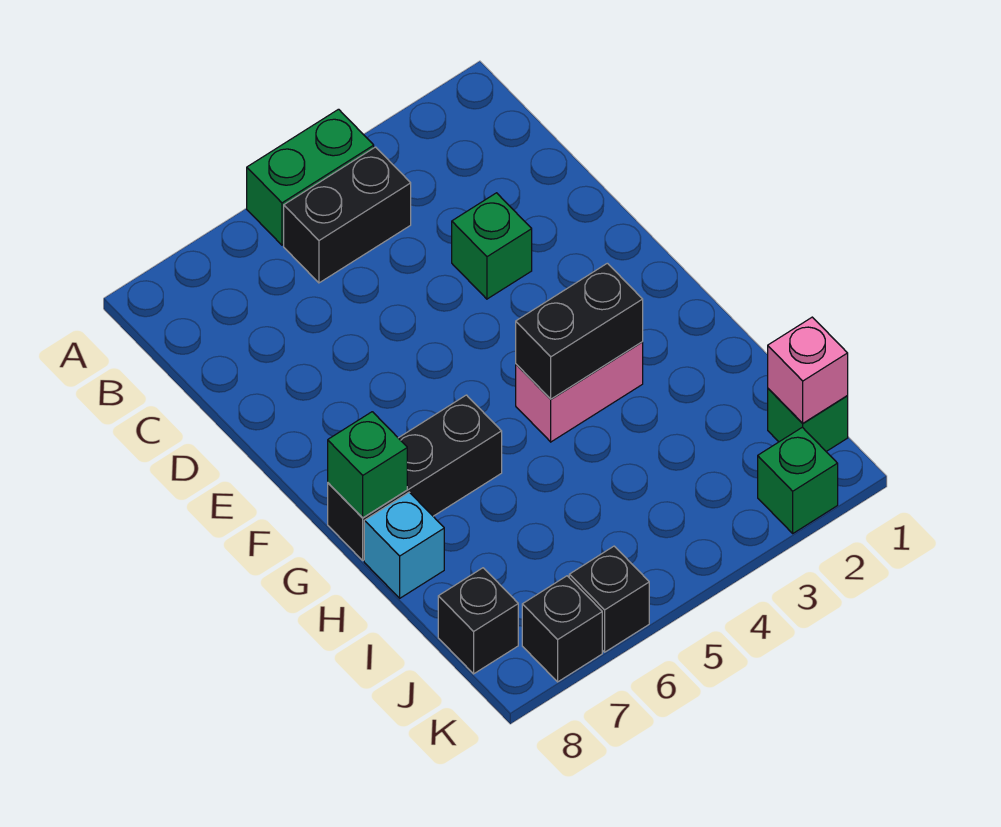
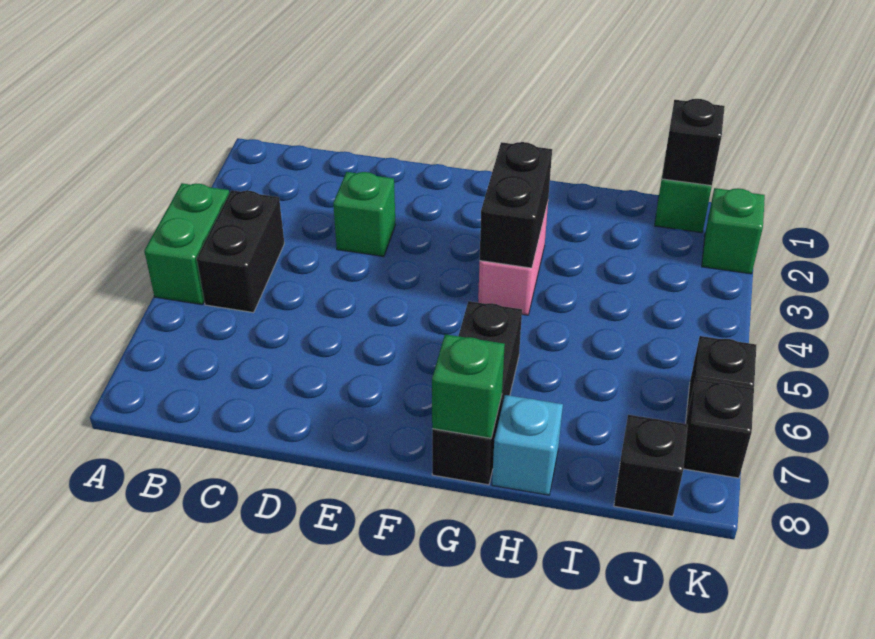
pink 1x1 brick [768,317,848,423] -> black 1x1 brick [662,99,725,186]

